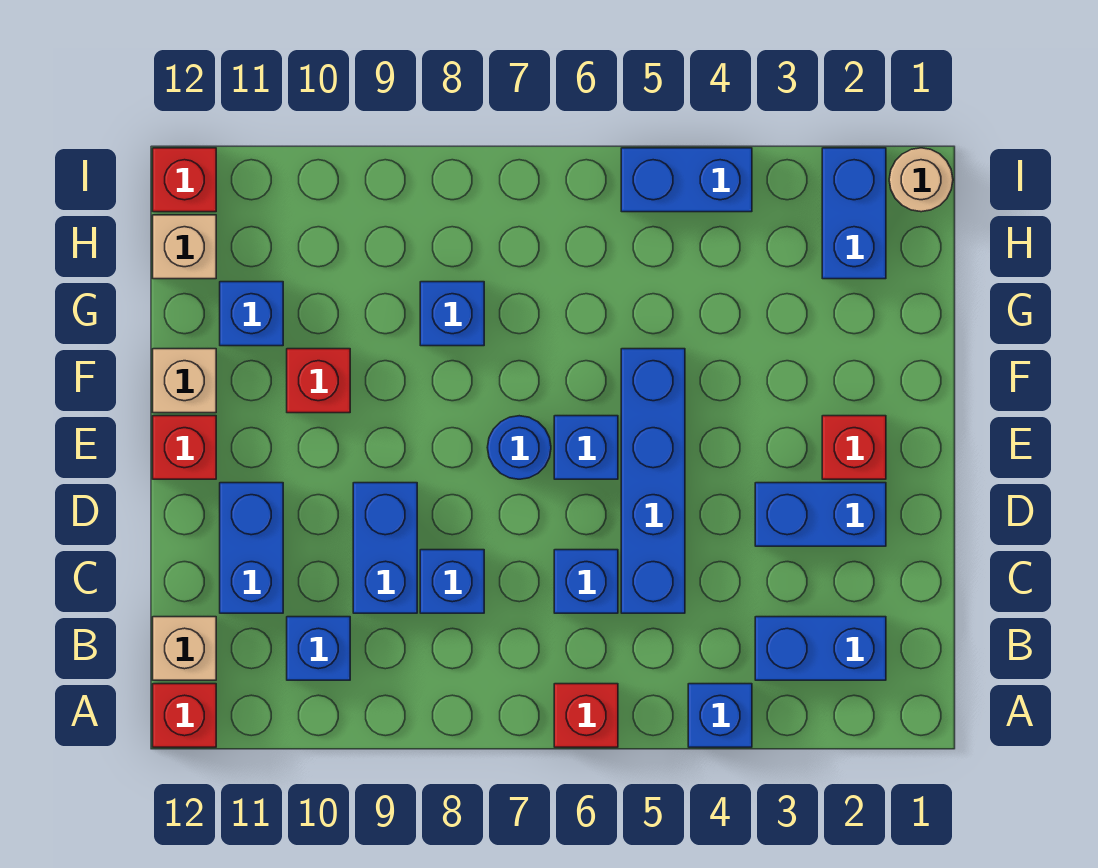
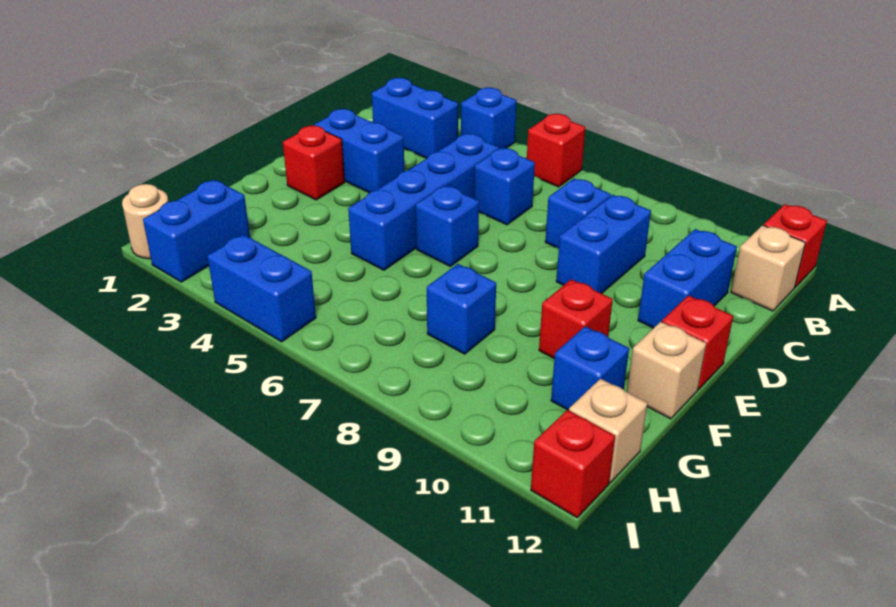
blue 1x1 brick [287,617,350,680] -> none
blue 1x1 round brick [487,416,551,479] -> none

